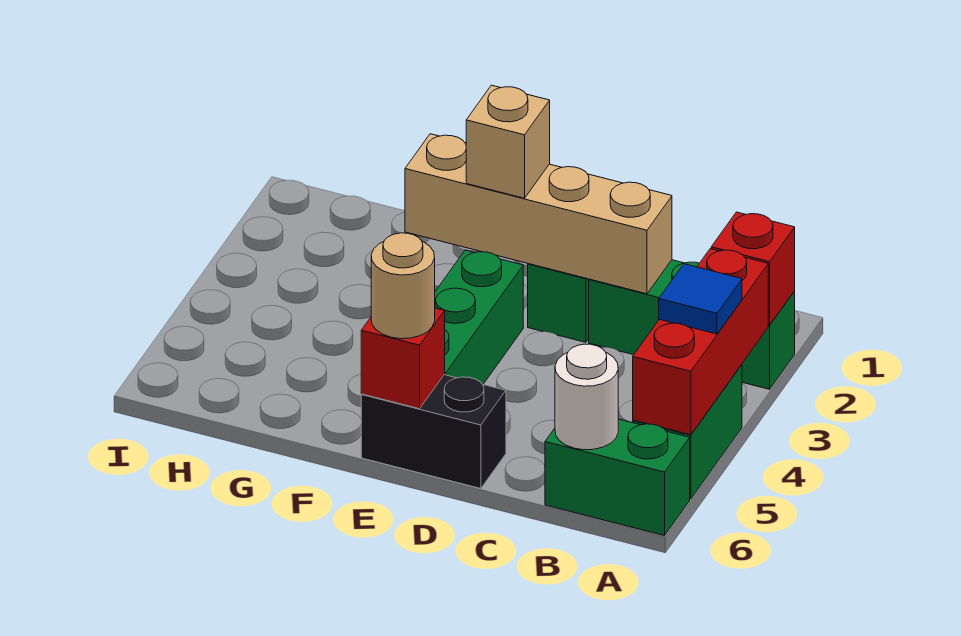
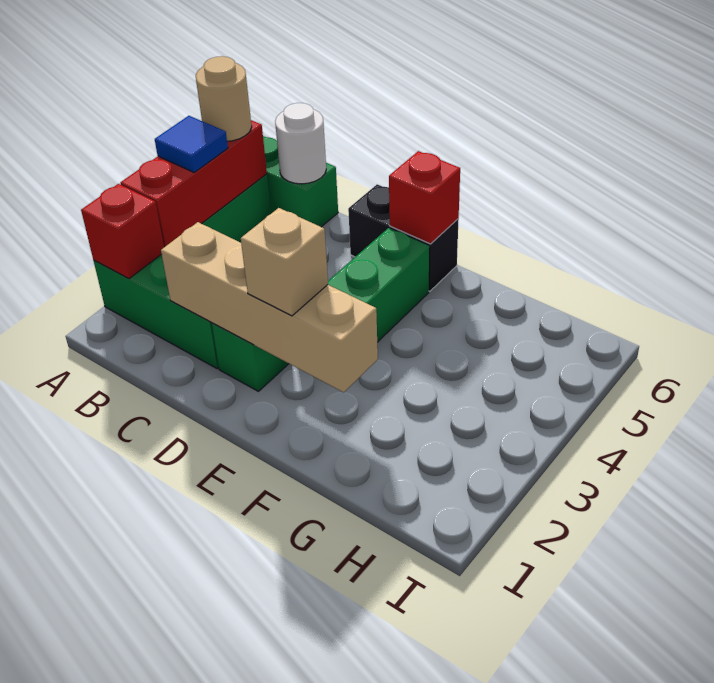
tan 1x1 round brick [371,233,435,339] -> tan 1x1 round brick moved to [196,56,252,141]

